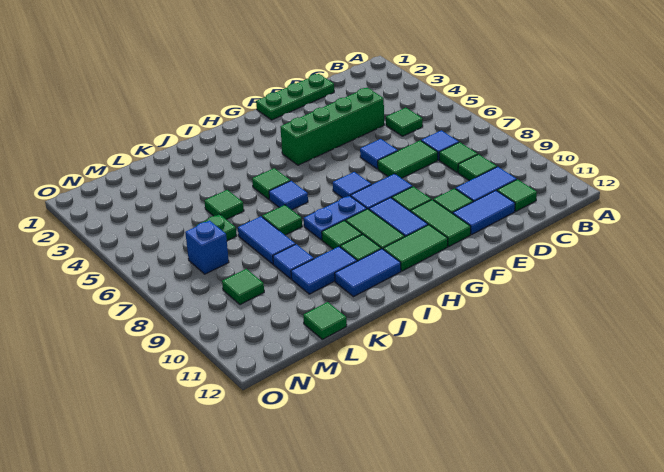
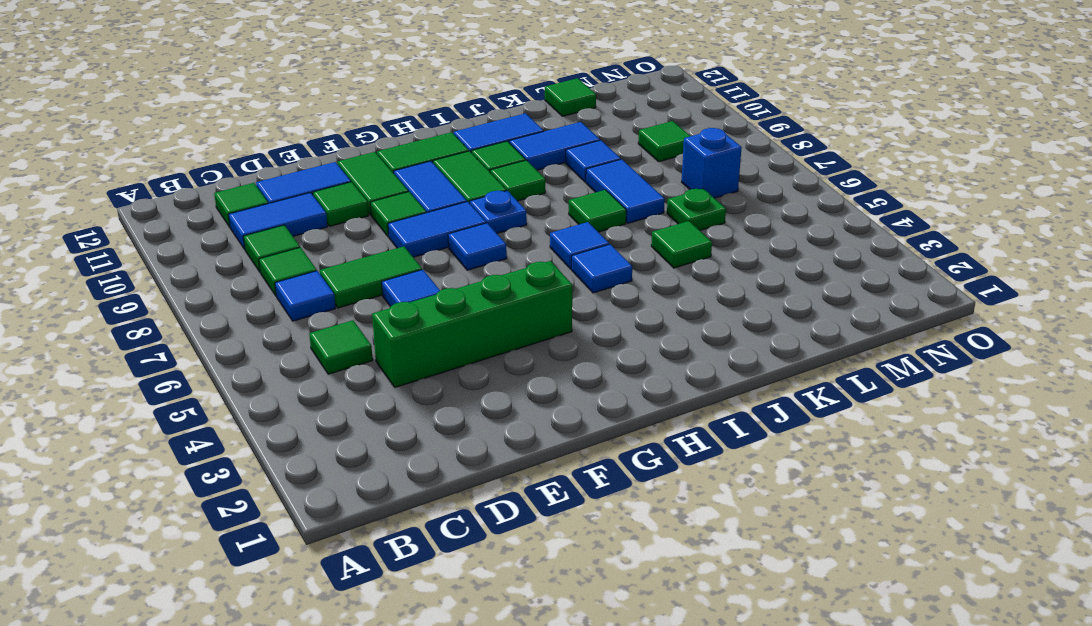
green 1x3 plate [256,74,334,120] -> none
blue 1x2 plate [304,196,367,240] -> blue 1x1 plate [470,191,527,233]
green 1x1 tile [252,168,290,199] -> blue 1x1 tile [572,244,632,293]

